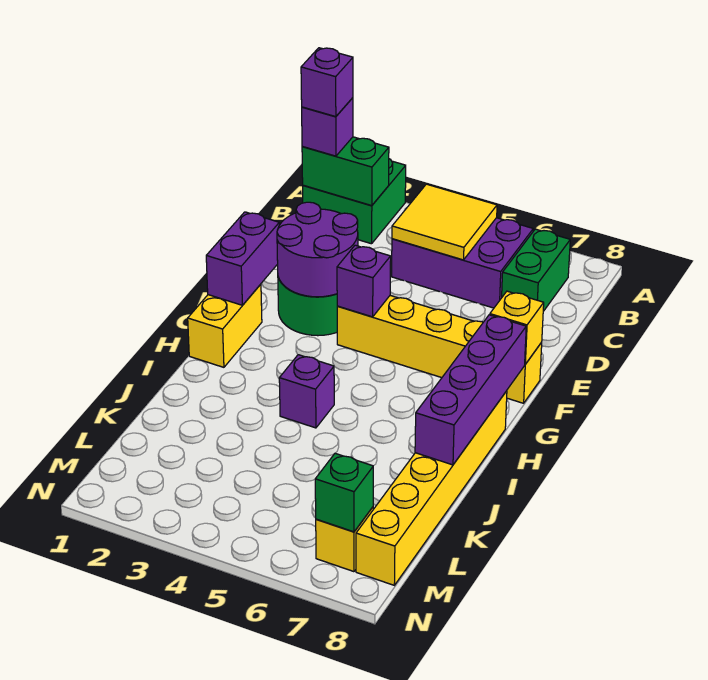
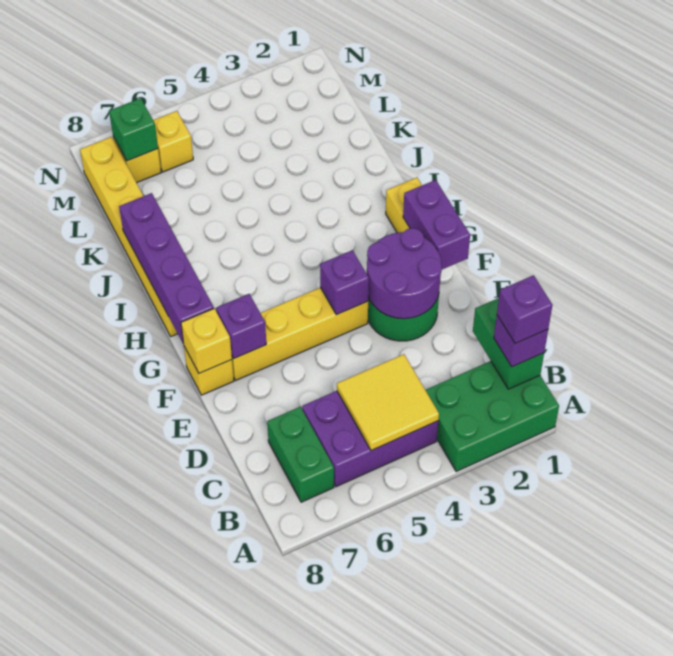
green 2x2 brick [303,159,406,244] -> green 2x3 brick [426,361,559,472]
green 1x2 brick [302,137,389,206] -> green 1x2 brick turned to [473,298,544,389]
purple 1x1 brick [279,355,334,428] -> purple 1x1 brick moved to [216,294,266,358]
none -> yellow 1x1 brick [153,111,193,172]

